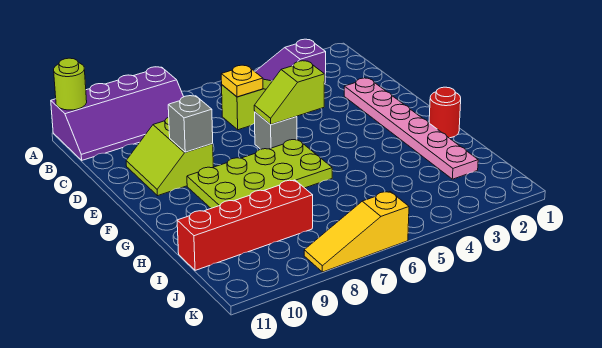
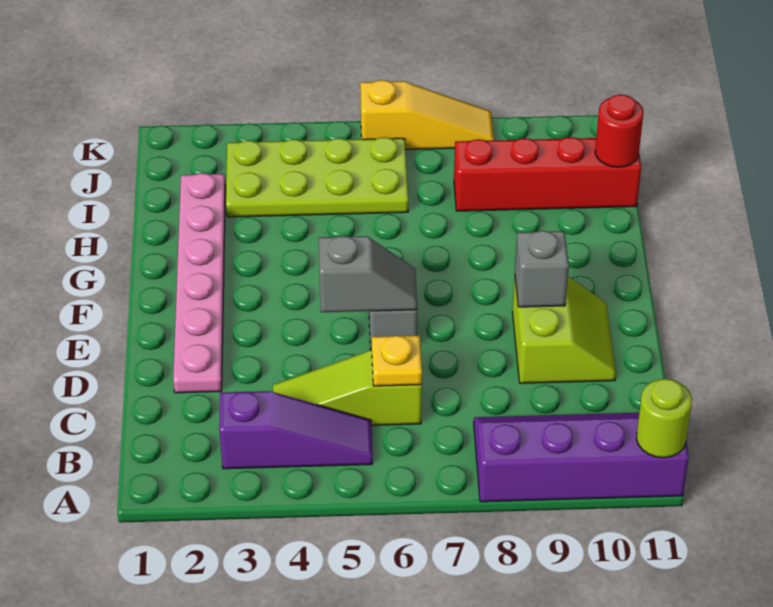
lime 1x2 slope [254,61,325,125] -> grey 1x2 slope [319,236,417,312]
lime 2x4 plate [187,140,332,208] -> lime 2x4 plate moved to [226,137,408,217]
red 1x1 round brick [429,87,461,138] -> red 1x1 round brick moved to [595,94,643,167]

